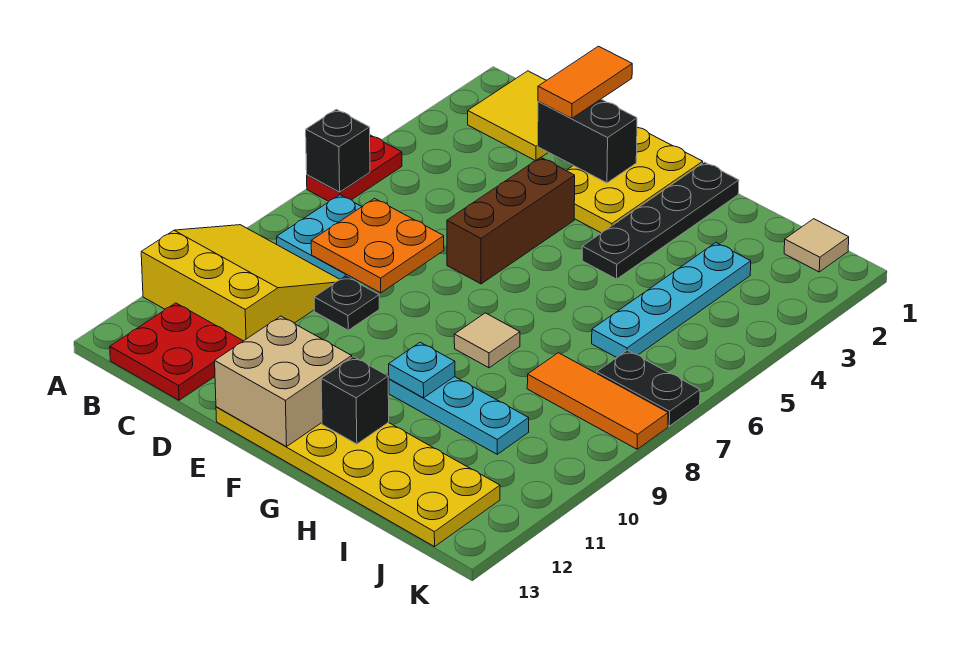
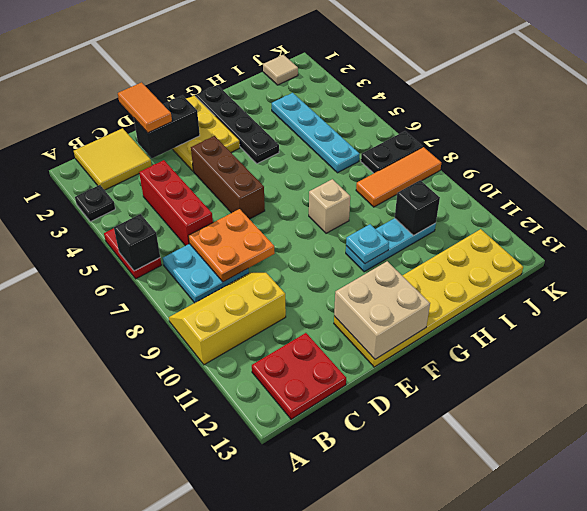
yellow 3x3 slope [141,225,340,341] -> yellow 2x3 slope [169,273,286,365]
none -> red 1x3 brick [139,160,213,246]
black 1x1 plate [314,276,379,330] -> black 1x1 plate moved to [75,185,115,222]
tan 1x1 tile [454,313,520,368] -> tan 1x1 brick [309,179,350,233]
black 1x1 brick [321,357,389,444] -> black 1x1 brick moved to [395,180,440,236]

